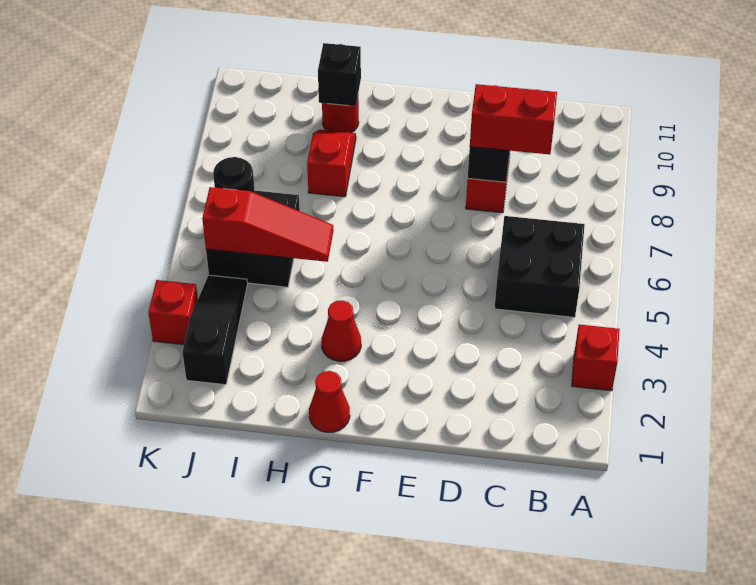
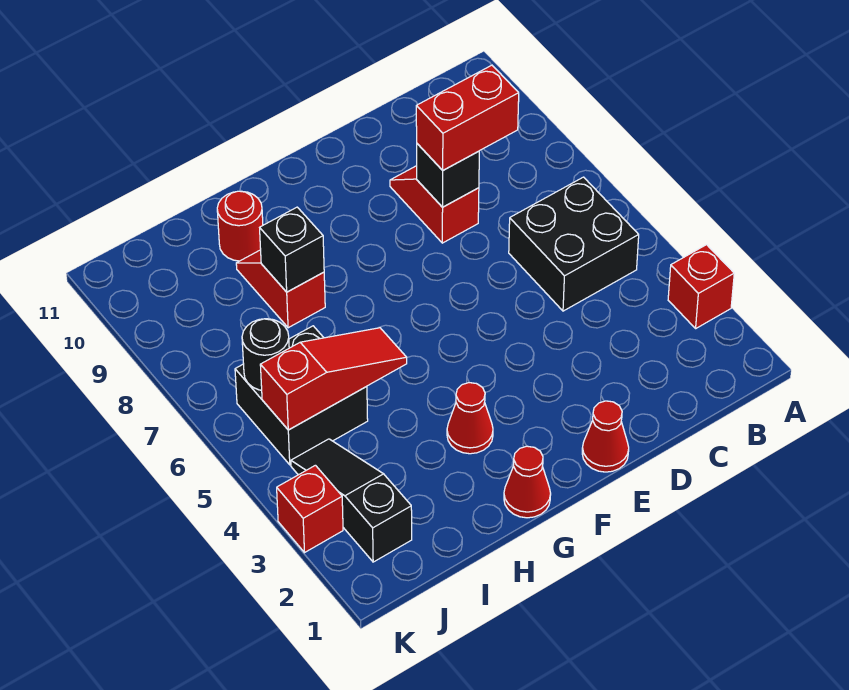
none -> red 1x1 cone [582,401,629,472]
black 1x1 brick [318,43,361,106] -> black 1x1 brick moved to [260,207,324,292]

